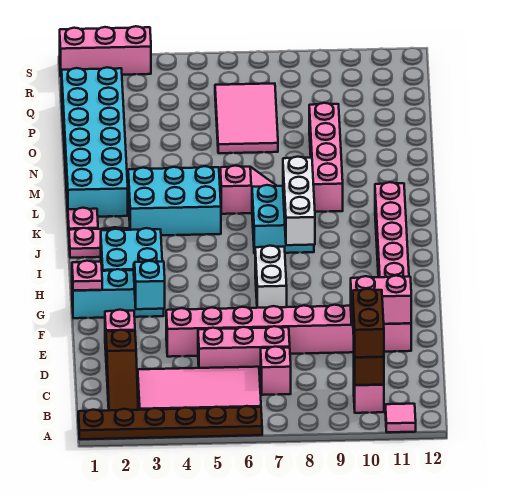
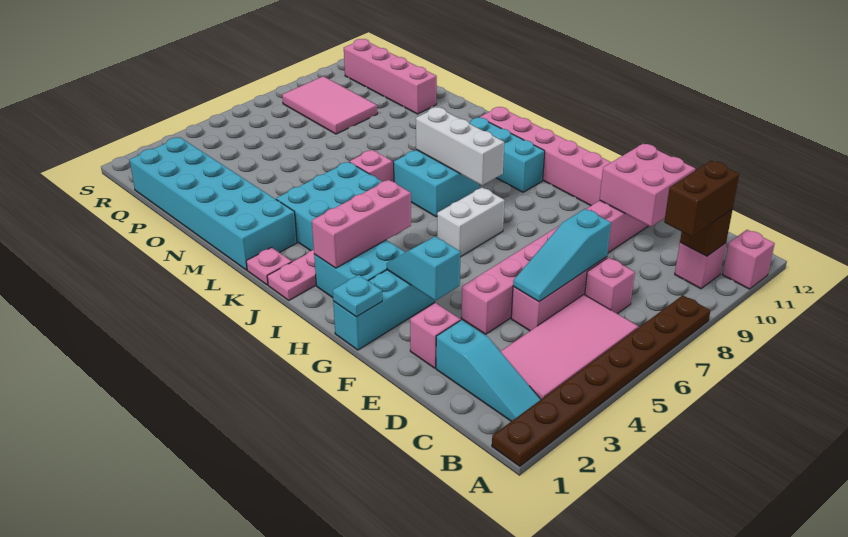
brown 1x6 plate [78,406,262,439] -> brown 1x8 plate [492,295,710,466]
pink 1x1 tile [385,404,416,432] -> pink 1x1 brick [722,230,775,289]
brown 1x3 slope [106,330,138,410] -> cyan 1x3 slope [436,320,541,421]
brown 1x2 brick [353,289,384,357] -> brown 1x2 brick turned to [664,161,739,237]
none -> cyan 1x3 slope [513,209,611,302]
pink 1x2 brick [351,276,411,325] -> pink 2x2 brick [600,144,695,227]
pink 1x1 plate [72,261,102,291] -> cyan 1x1 plate [333,275,382,317]
white 1x2 brick [255,246,287,308] -> white 1x2 brick turned to [437,188,505,257]
none -> cyan 1x3 brick [469,118,545,192]
pink 1x4 brick [309,103,343,212] -> pink 1x4 brick moved to [344,39,437,114]
pink 2x3 tile [215,83,278,153] -> pink 2x3 tile moved to [282,76,377,134]
pink 1x3 brick [60,26,151,76] -> pink 1x3 brick moved to [312,180,411,268]

